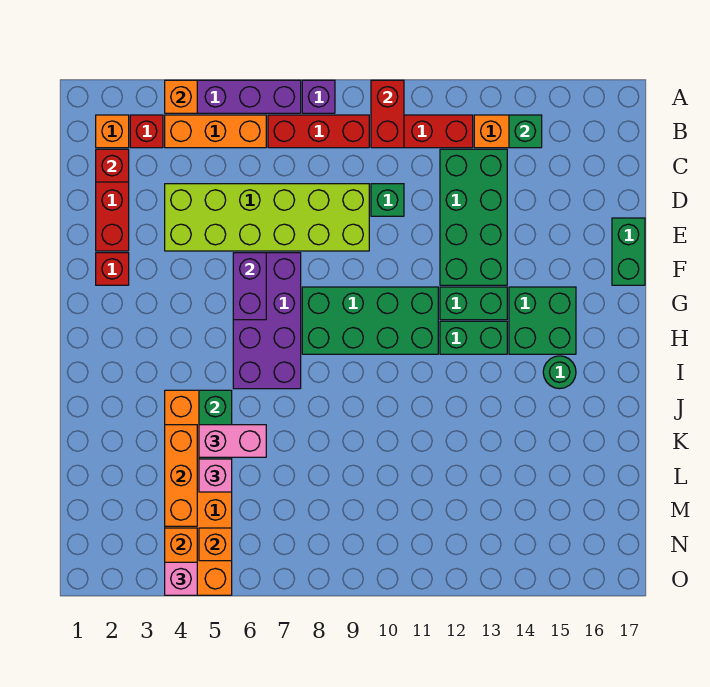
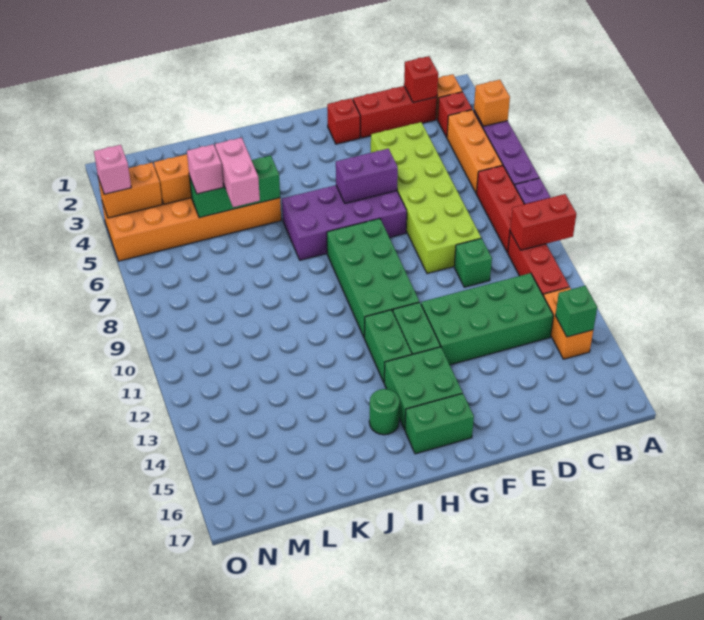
green 1x2 brick [612,218,645,285] -> green 1x2 brick moved to [405,393,474,454]
orange 1x1 brick [199,528,232,561] -> none

